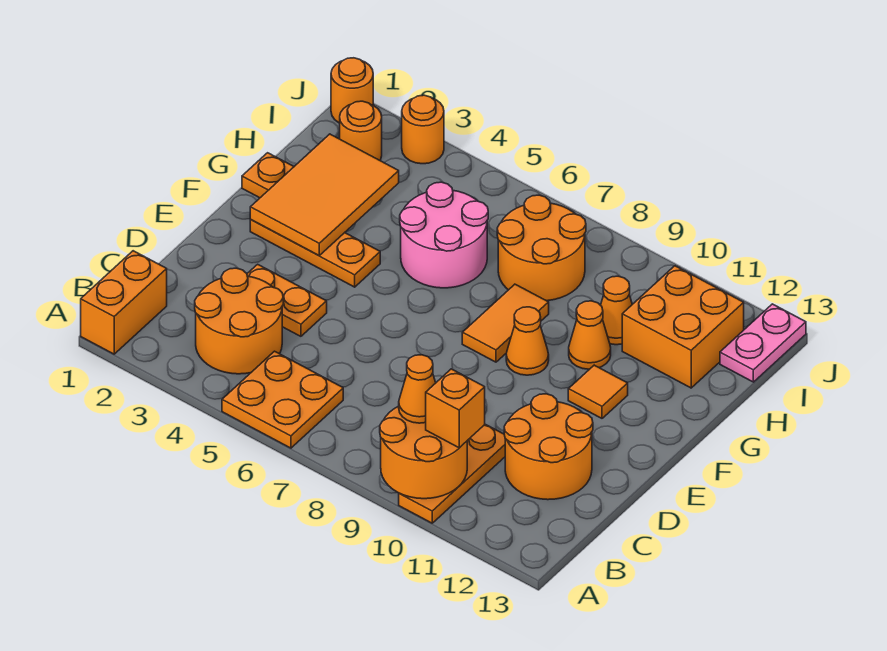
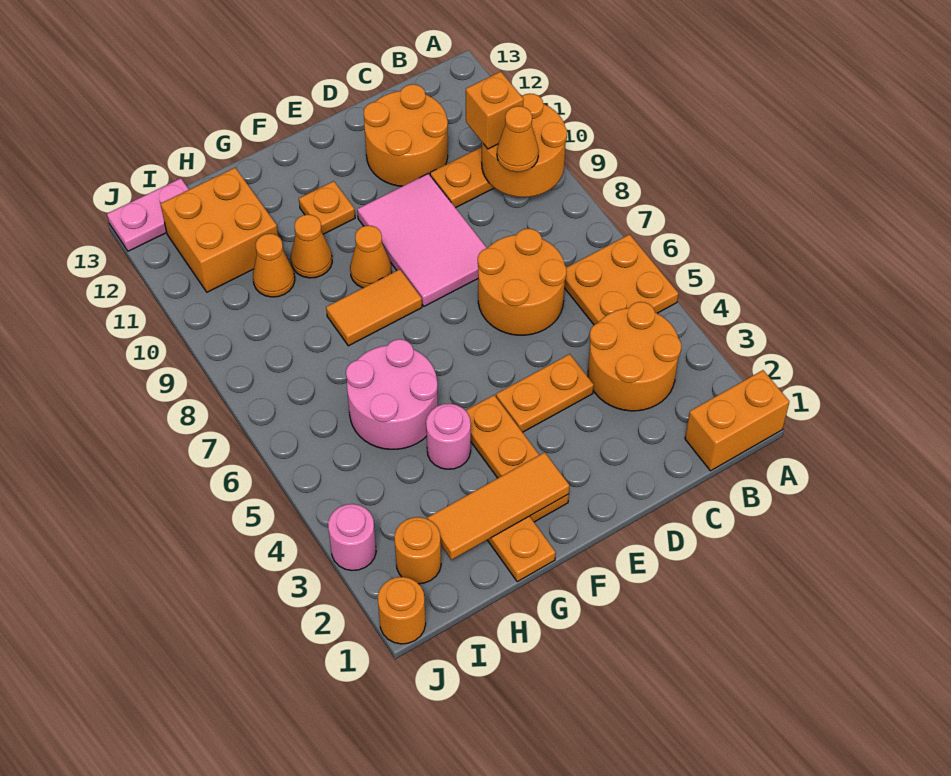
orange 1x2 plate [247,264,327,336] -> orange 1x2 plate turned to [496,354,594,432]
none -> pink 2x3 tile [357,173,487,306]
orange 2x3 tile [250,134,399,256] -> orange 1x3 tile [427,452,569,560]
orange 1x1 tile [568,365,628,418] -> orange 1x1 plate [299,181,355,234]
none -> pink 1x1 round brick [426,404,471,469]
orange 2x2 round brick [497,195,586,301] -> orange 2x2 round brick moved to [478,229,567,335]
orange 1x1 round brick [402,95,444,164] -> pink 1x1 round brick [328,504,376,571]

